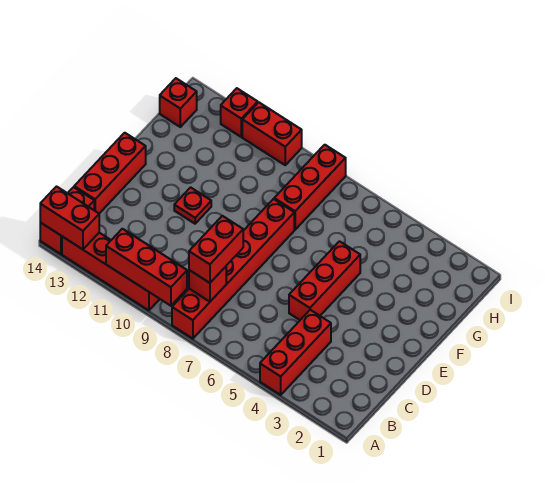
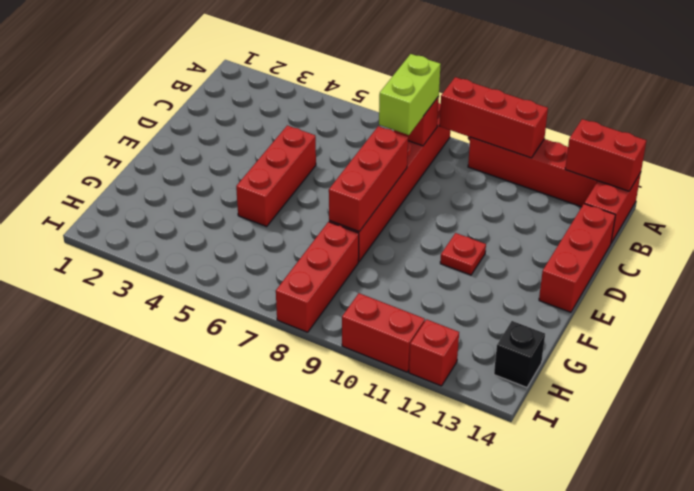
red 1x3 brick [260,310,331,395] -> red 1x3 brick moved to [329,126,408,232]
red 1x2 brick [189,216,243,283] -> lime 1x2 brick [379,54,441,135]
red 1x1 brick [160,78,197,127] -> black 1x1 brick [494,321,545,387]

